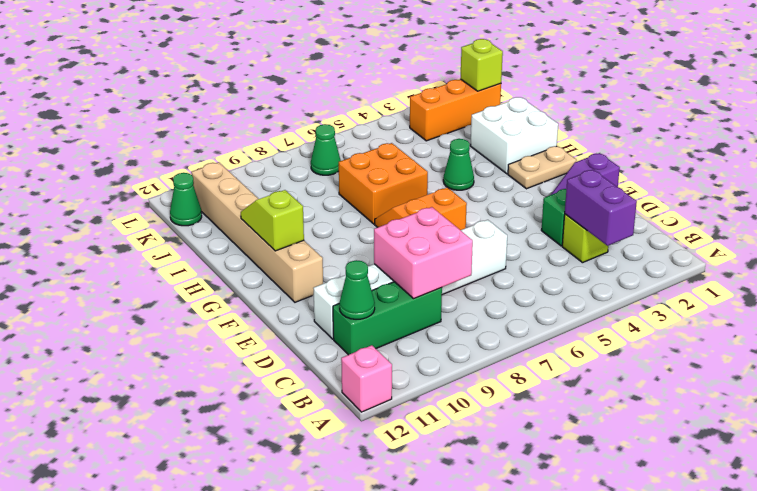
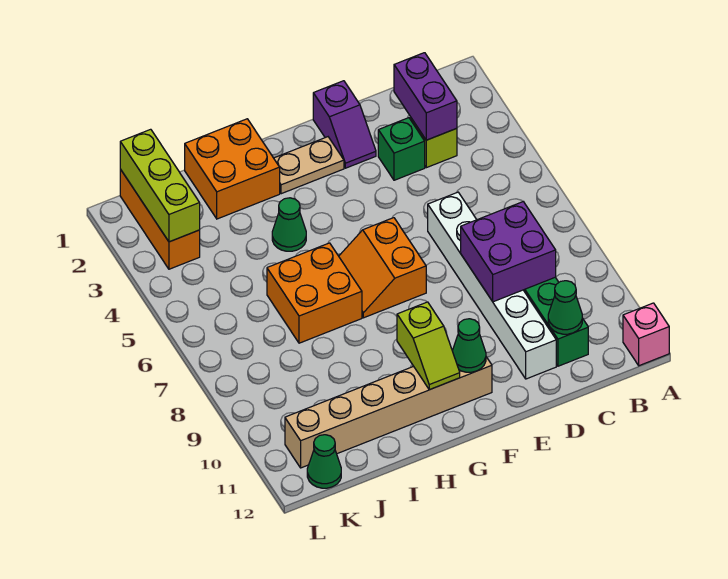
purple 1x2 brick [565,170,637,246] -> purple 1x2 brick turned to [394,53,457,140]
pink 2x2 brick [374,207,473,299] -> purple 2x2 brick [461,202,556,302]
tan 1x2 plate [508,146,576,189] -> tan 1x2 plate turned to [274,137,344,194]
lime 1x2 slope [241,190,304,251] -> lime 1x2 slope turned to [397,302,460,390]
white 2x2 brick [471,97,558,174] -> orange 2x2 brick [185,119,280,219]
lime 1x1 brick [460,39,503,91] -> lime 1x3 brick [120,129,200,242]
green 1x1 cone [311,124,341,175] -> green 1x1 cone moved to [452,319,486,372]

